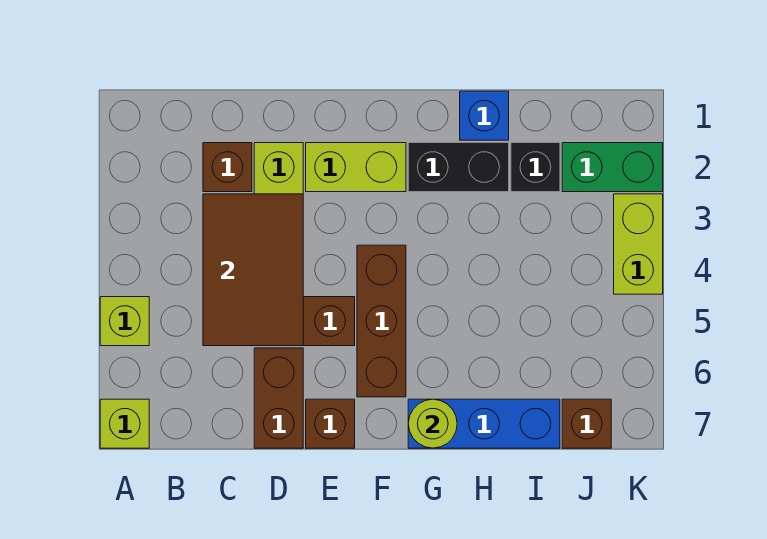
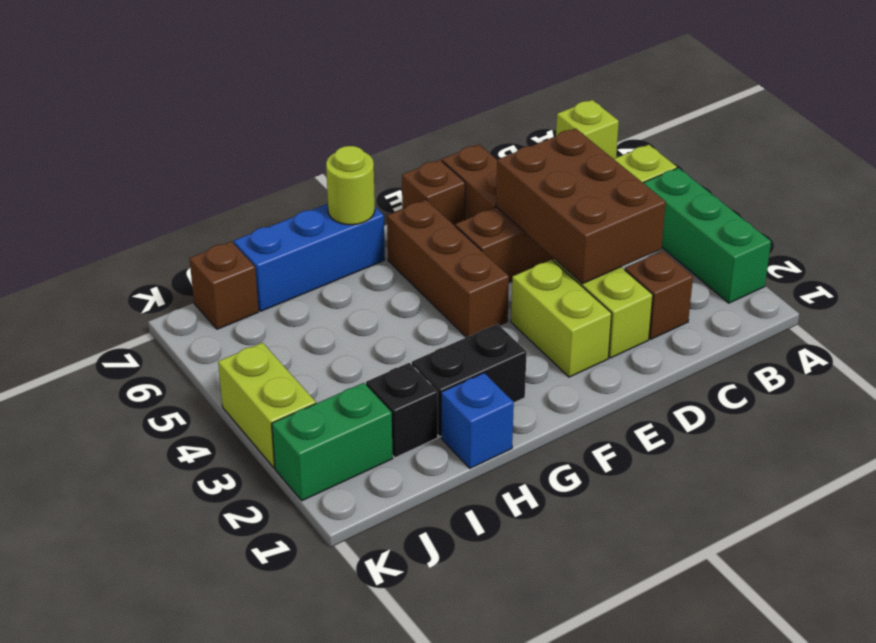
none -> green 1x3 brick [643,168,771,303]
brown 2x3 tile [203,194,303,346] -> brown 2x3 brick [496,128,666,284]
lime 1x2 brick [306,143,406,192] -> lime 1x2 brick turned to [511,260,612,377]

